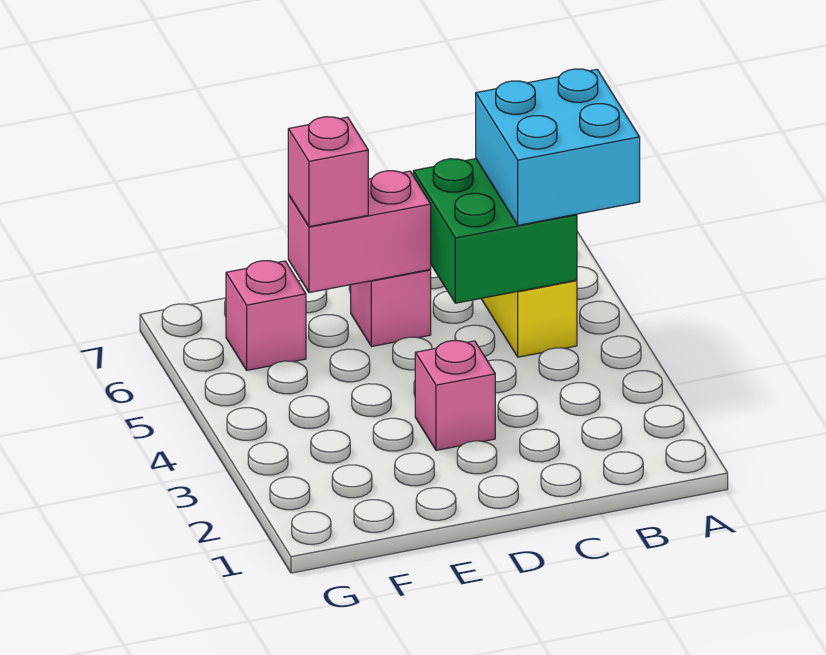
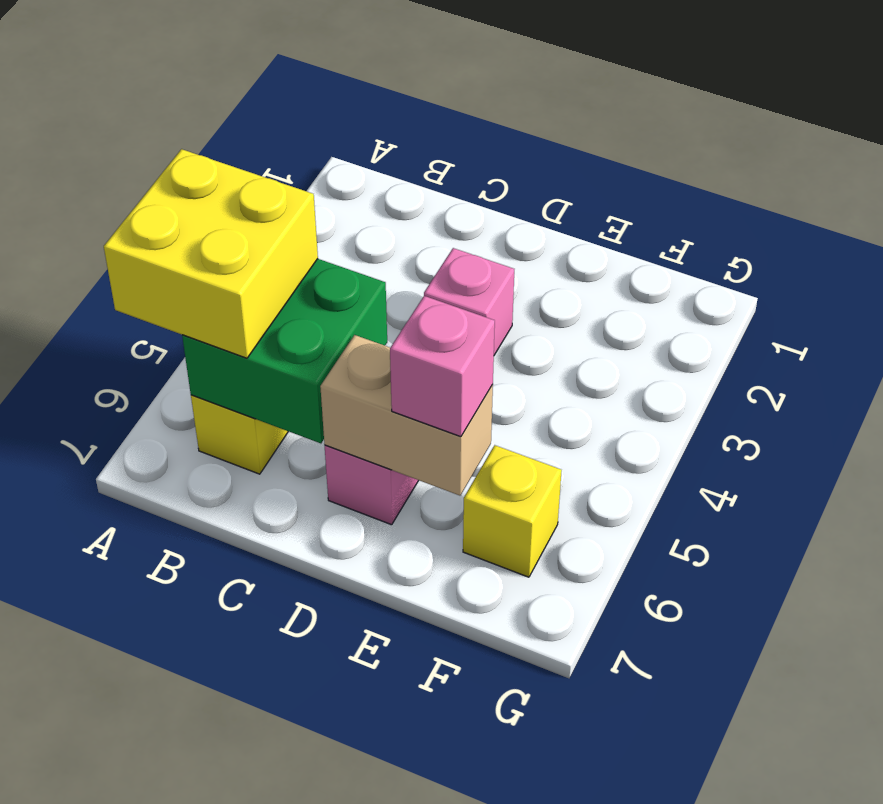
cyan 2x2 brick [476,69,640,225] -> yellow 2x2 brick [104,149,318,358]
pink 1x2 brick [288,171,431,293] -> tan 1x2 brick [320,335,493,496]
pink 1x1 brick [226,261,306,370] -> yellow 1x1 brick [463,445,562,577]

